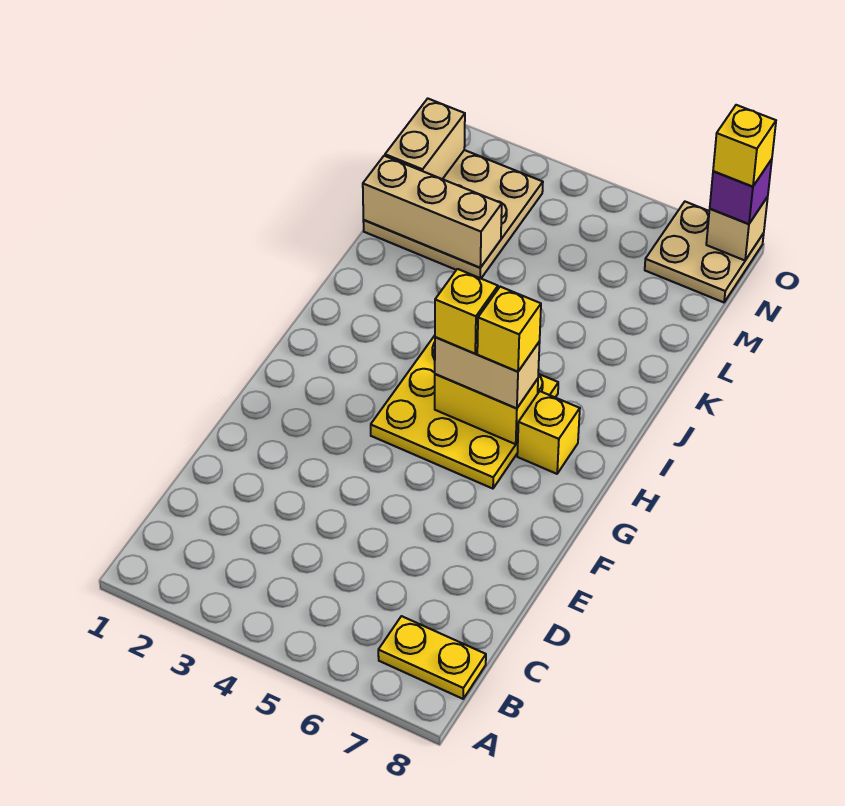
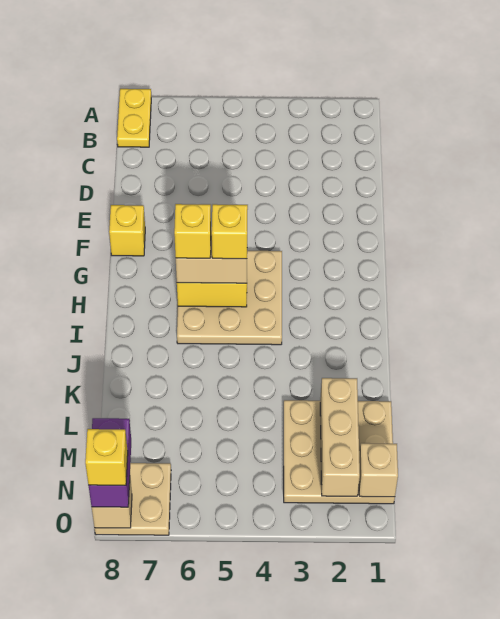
yellow 1x2 plate [378,616,486,699] -> yellow 1x2 plate turned to [117,89,151,147]
yellow 3x3 plate [371,336,558,489] -> tan 3x3 plate [177,251,282,345]
yellow 1x1 brick [517,391,580,474] -> yellow 1x1 brick moved to [109,205,145,256]
tan 1x3 brick [363,156,502,268] -> tan 1x3 brick turned to [320,378,360,496]
tan 1x2 brick [385,99,465,179] -> tan 1x1 brick [359,443,398,497]
purple 1x1 brick [710,159,772,224] -> purple 1x2 brick [89,418,131,507]

